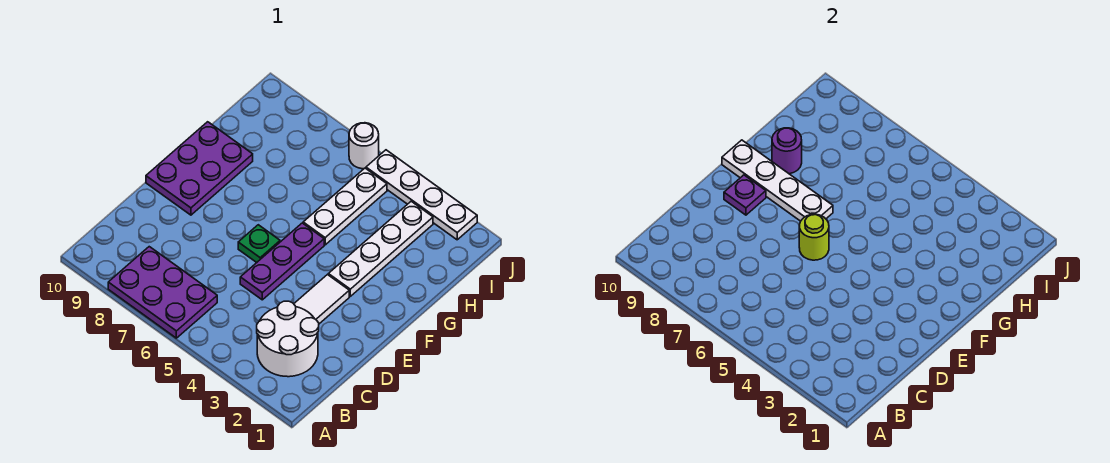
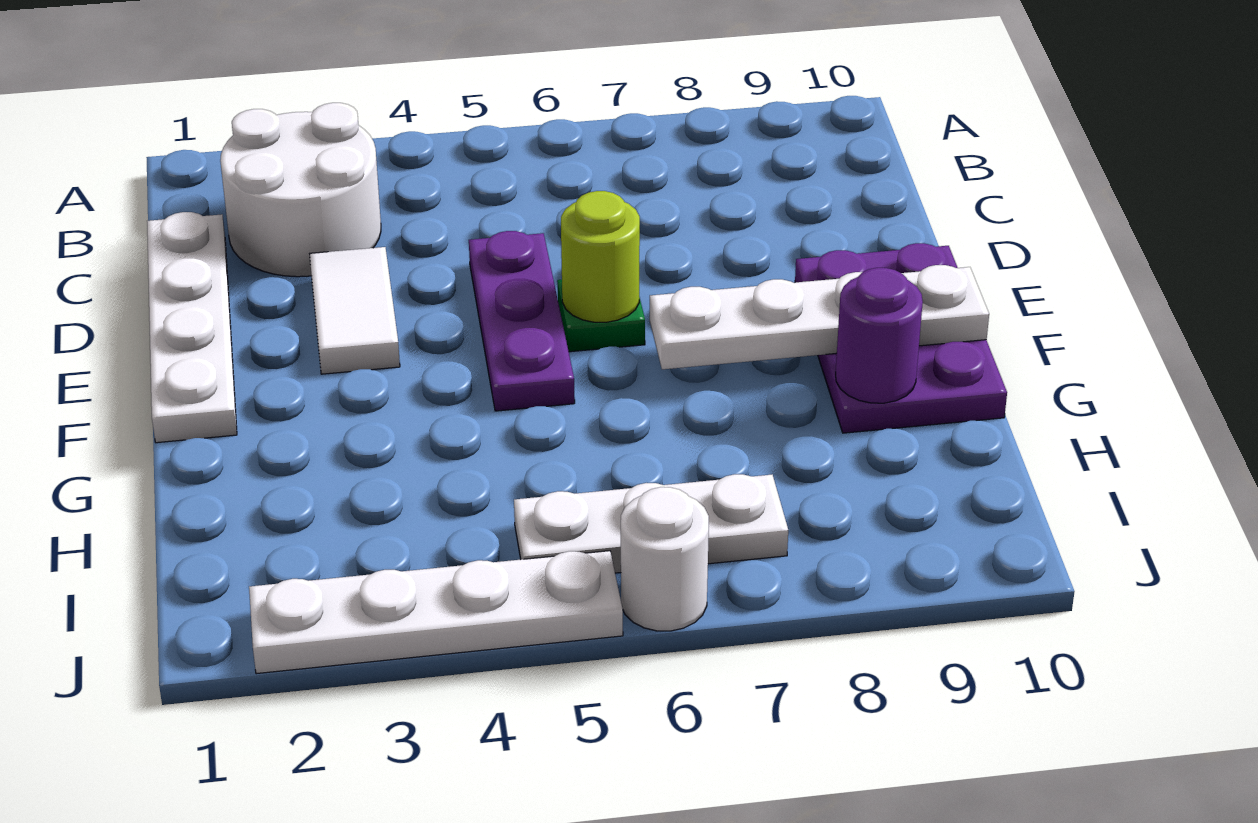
purple 2x3 plate [108,247,217,338] -> none
purple 1x1 plate [724,175,766,215] -> none
white 1x4 plate [328,201,433,296] -> white 1x4 plate moved to [147,212,237,443]
white 1x3 plate [303,168,387,245] -> white 1x3 plate turned to [514,474,788,573]

